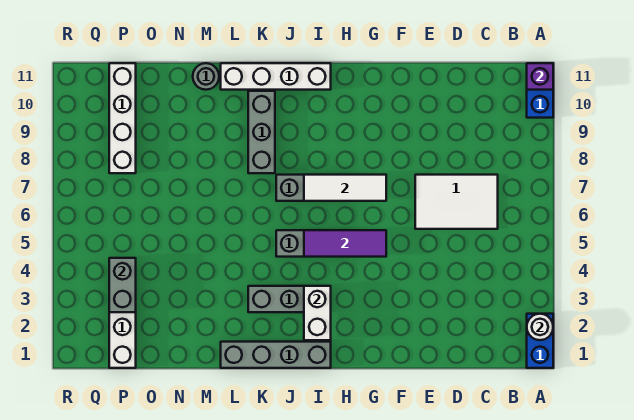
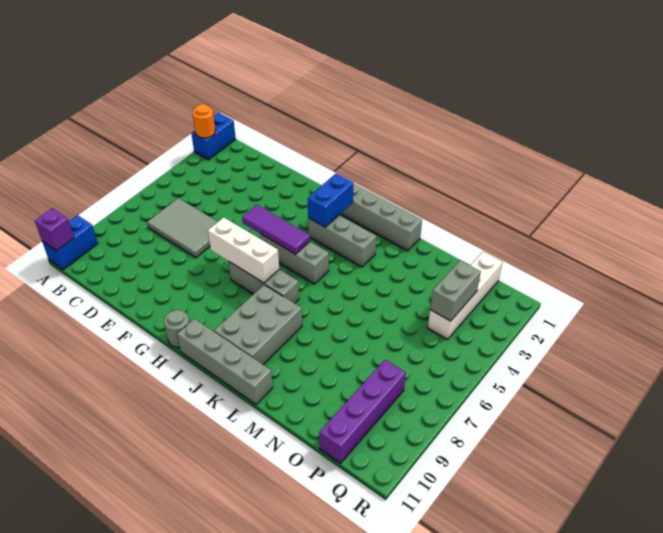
white 1x1 round brick [527,314,553,340] -> orange 1x1 round brick [193,104,215,138]
white 2x3 tile [415,175,498,229] -> grey 2x3 tile [147,198,218,258]
white 1x3 tile [304,175,386,201] -> white 1x3 brick [208,217,279,283]
white 1x2 brick [304,286,331,340] -> blue 1x2 brick [308,174,353,227]
white 1x4 brick [221,63,331,90] -> grey 1x4 brick [177,319,273,404]
grey 1x3 brick [248,91,275,173] -> grey 2x3 brick [214,285,302,364]
grey 1x1 round brick [193,63,219,90] -> grey 1x1 round brick moved to [164,310,189,348]
white 1x4 brick [109,63,136,173] -> purple 1x4 brick [319,360,406,463]

